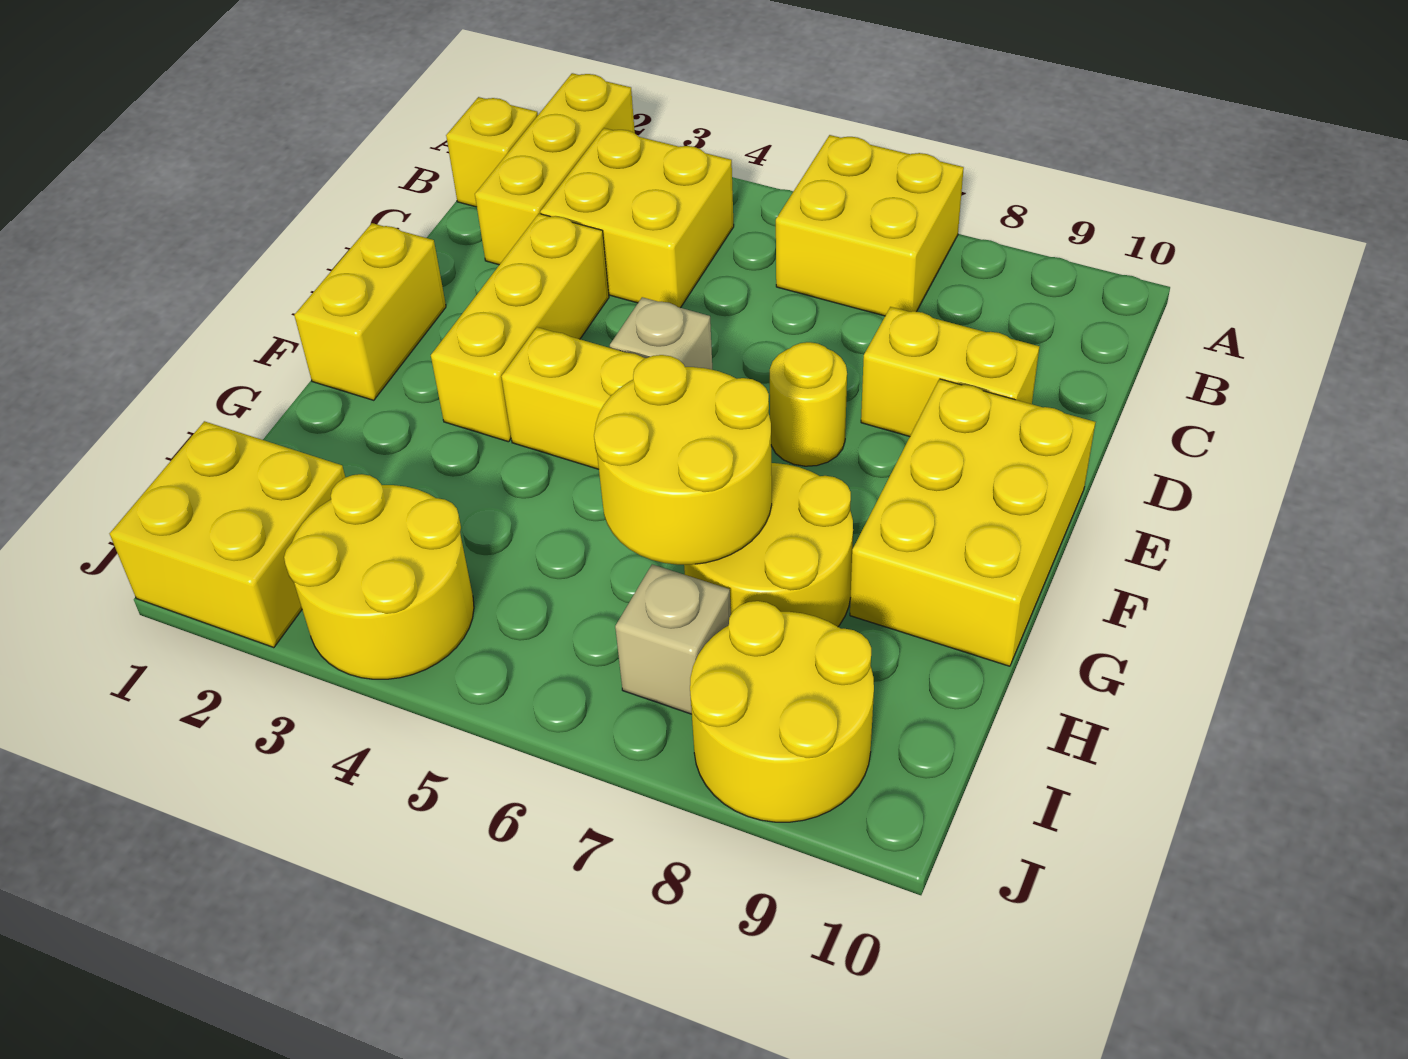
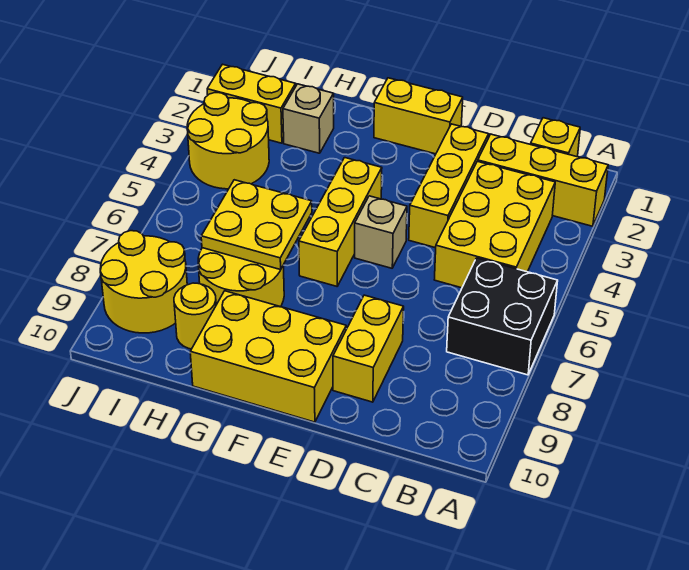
yellow 2x2 brick [776,135,964,316] -> black 2x2 brick [447,258,558,375]
yellow 2x2 brick [540,128,734,308] -> yellow 2x3 brick [434,161,555,288]
yellow 1x3 brick [431,214,609,442] -> yellow 1x3 brick turned to [409,124,489,248]
yellow 1x1 round brick [770,342,847,466] -> yellow 1x1 round brick moved to [174,283,216,349]
yellow 2x2 round brick [594,355,772,565] -> yellow 2x2 plate [201,180,312,270]
yellow 2x2 brick [110,421,345,648] -> yellow 1x2 brick [207,64,296,143]
tan 1x1 brick [615,564,731,714] -> tan 1x1 brick moved to [283,84,334,153]

